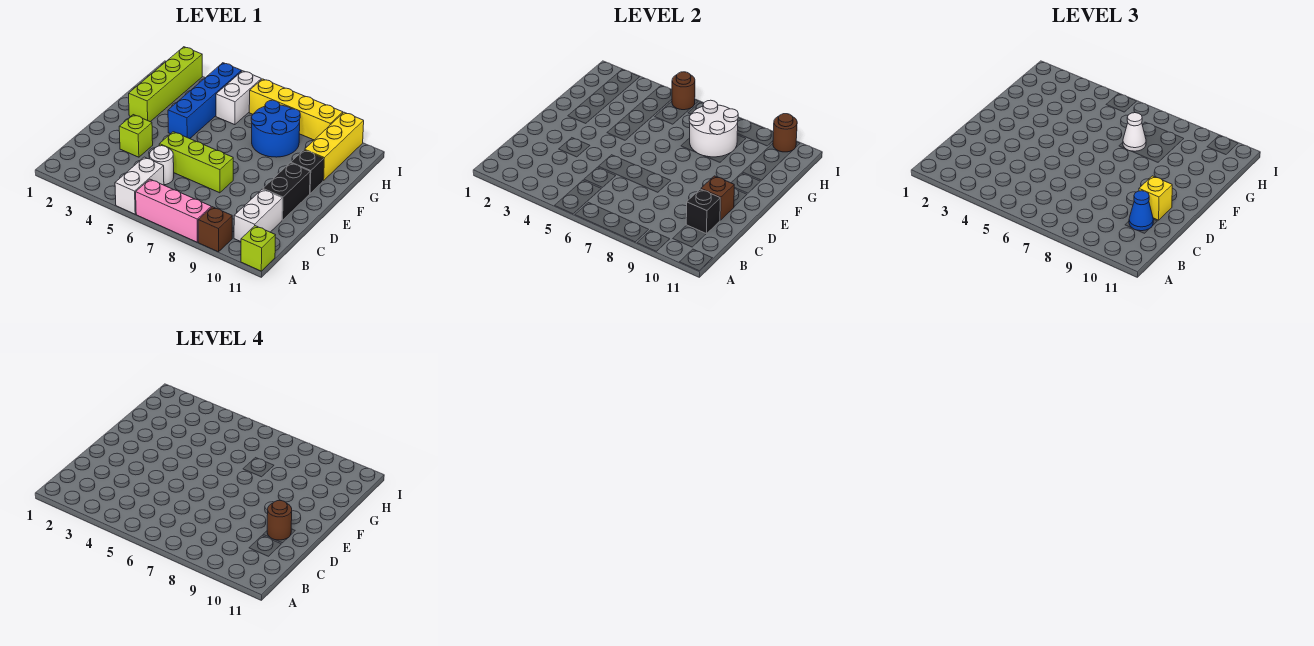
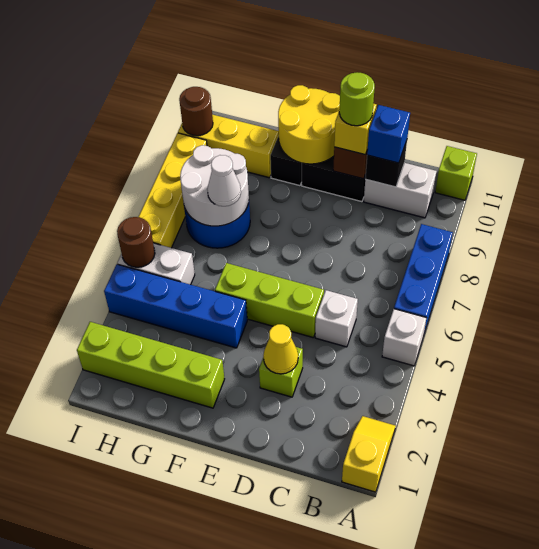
none -> yellow 1x2 slope [342,416,396,492]
white 1x2 brick [115,157,164,214] -> white 1x1 brick [382,309,426,366]
pink 1x3 brick [136,179,211,242] -> blue 1x3 brick [394,224,453,333]
brown 1x1 brick [198,207,232,252] -> none
white 1x1 round brick [150,146,174,185] -> white 1x1 brick [315,290,358,347]
blue 1x1 cone [1129,191,1153,231] -> blue 1x1 brick [367,105,410,163]
none -> yellow 1x1 cone [263,324,298,374]
lime 1x3 brick [159,132,233,193] -> lime 1x3 brick turned to [215,263,324,337]
brown 1x1 round brick [267,500,292,540] -> lime 1x1 round brick [339,73,375,126]
none -> yellow 2x2 round brick [278,85,340,164]

